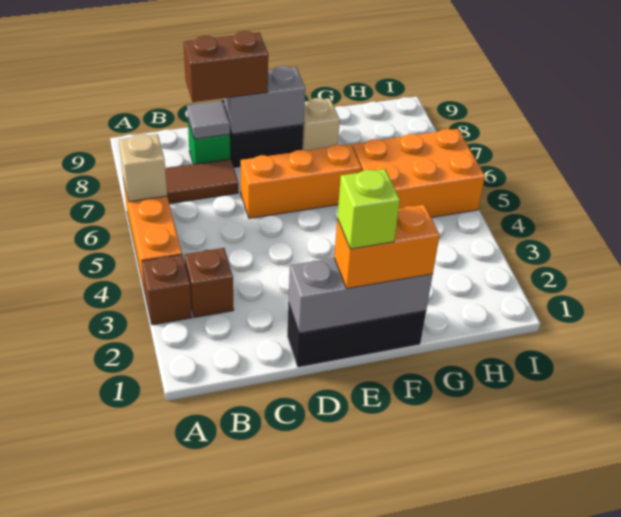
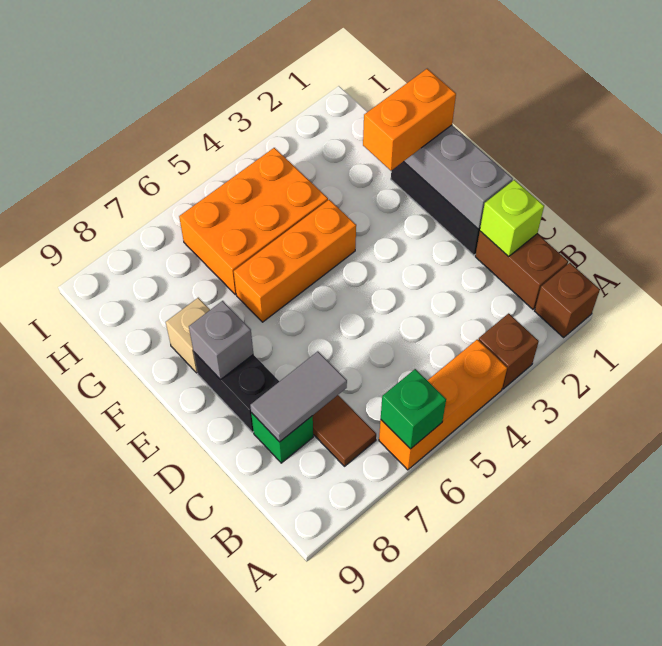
tan 1x1 brick [119,134,167,202] -> green 1x1 brick [381,369,446,449]
brown 1x1 brick [184,248,234,318] -> brown 1x1 brick moved to [535,263,600,337]
grey 1x1 tile [187,101,230,139] -> grey 1x2 tile [250,351,347,442]
brown 1x2 brick [184,31,268,102] -> brown 1x2 brick moved to [475,231,568,309]
orange 1x3 brick [241,144,361,218] -> orange 1x3 brick turned to [234,200,356,322]
grey 1x2 brick [224,66,305,134] -> grey 1x1 brick [189,301,253,380]
orange 1x2 brick [334,204,440,289] -> orange 1x2 brick turned to [363,69,456,171]
lime 1x1 brick [337,169,400,249] -> lime 1x1 brick moved to [480,180,544,257]
orange 2x3 brick [352,129,485,217] -> orange 2x3 brick turned to [179,148,328,294]

